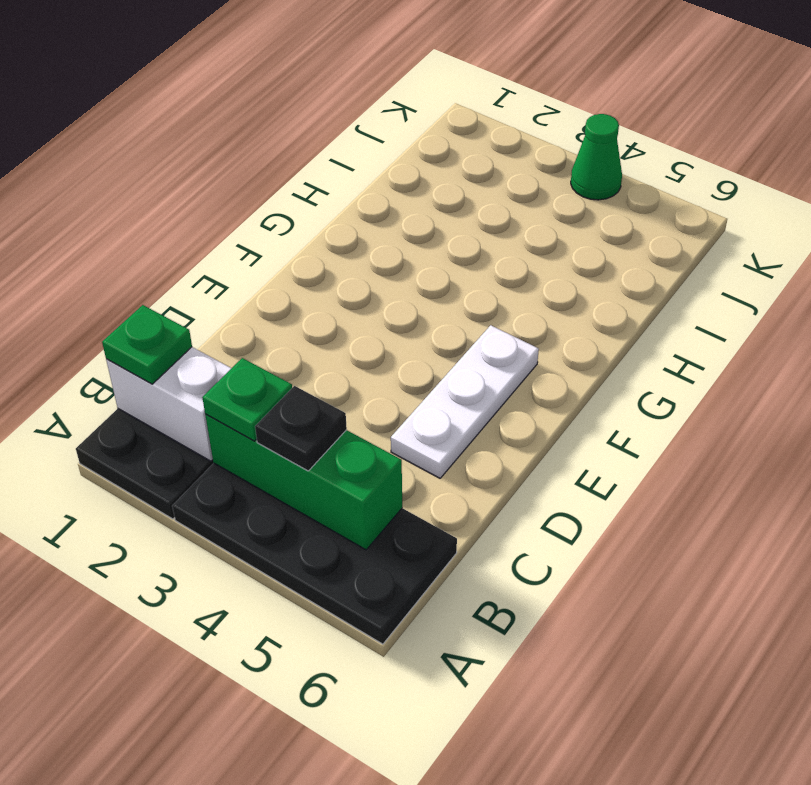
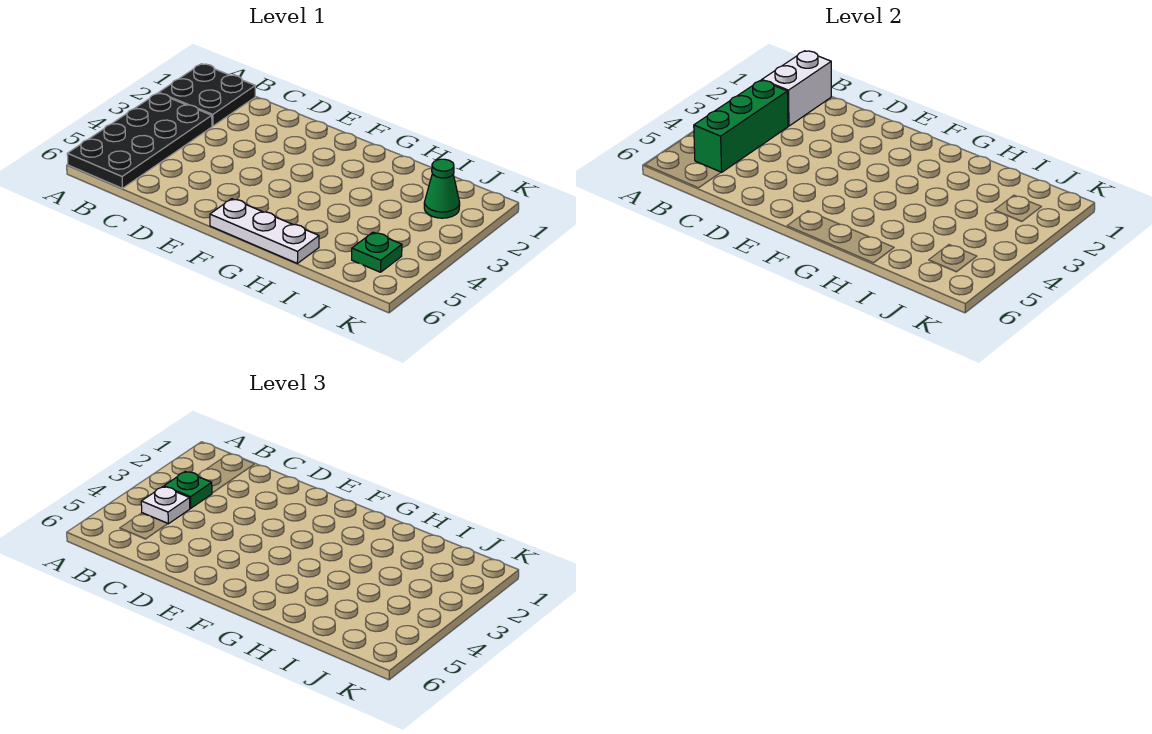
green 1x1 plate [102,305,192,384] -> green 1x1 plate moved to [352,232,402,272]
black 1x1 plate [255,386,347,471] -> white 1x1 plate [141,487,190,524]
white 1x3 plate [391,325,539,478] -> white 1x3 plate moved to [210,199,319,263]
green 1x1 cone [571,114,622,200] -> green 1x1 cone moved to [424,159,460,218]

